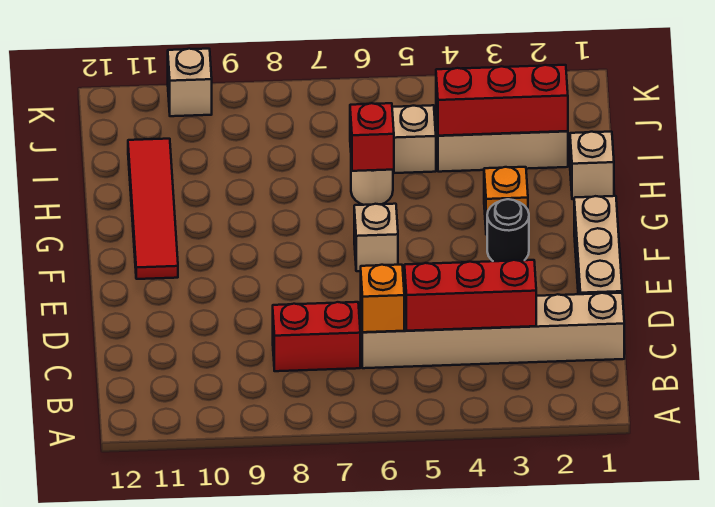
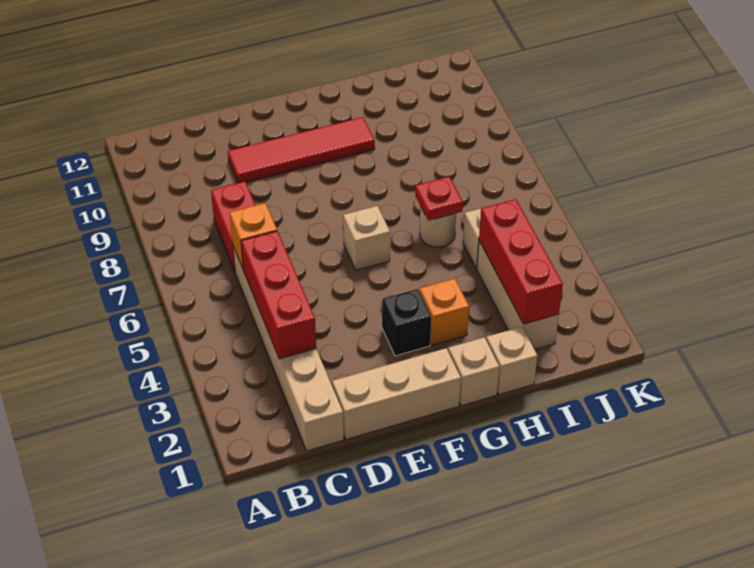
black 1x1 round brick [487,199,529,261] -> black 1x1 brick [382,289,431,356]
red 1x4 tile [128,139,178,279] -> red 1x4 tile moved to [228,117,375,183]
red 1x1 brick [350,103,394,171] -> red 1x1 plate [415,177,463,221]
tan 1x1 brick [168,49,212,116] -> tan 1x1 brick moved to [448,337,499,406]

